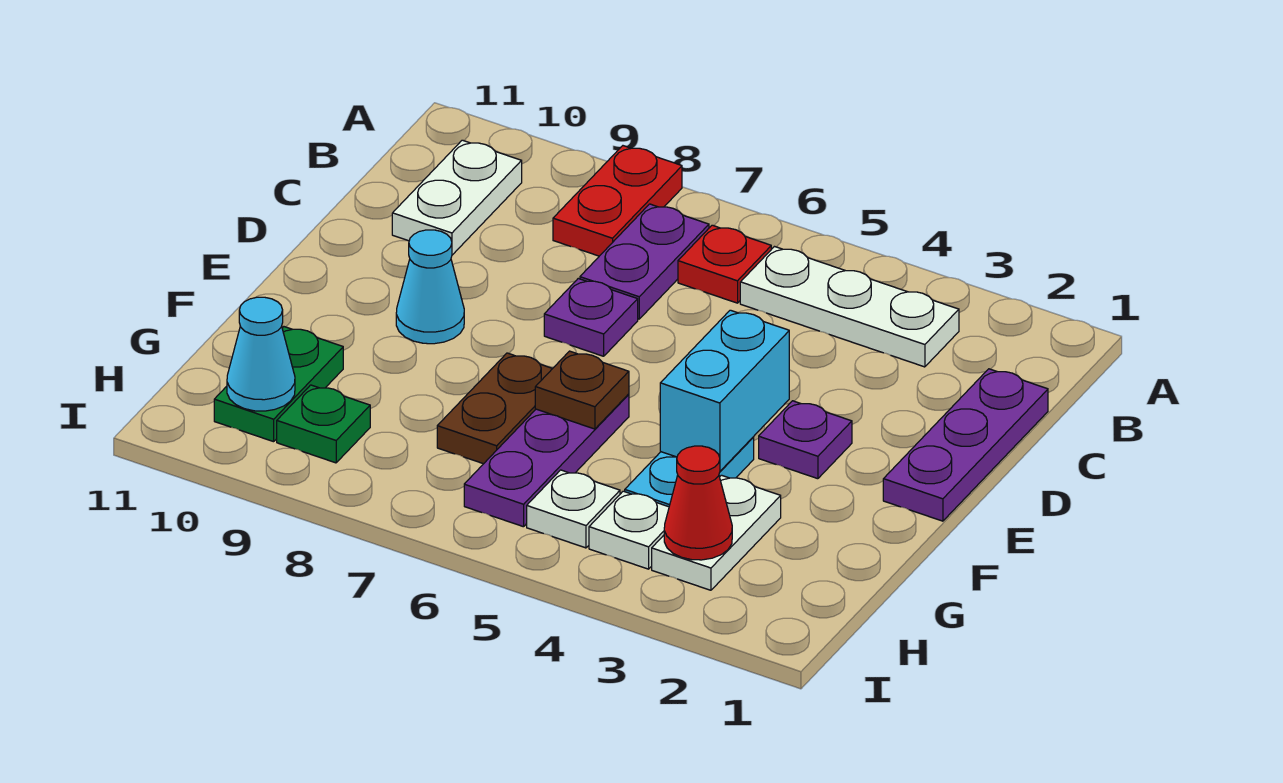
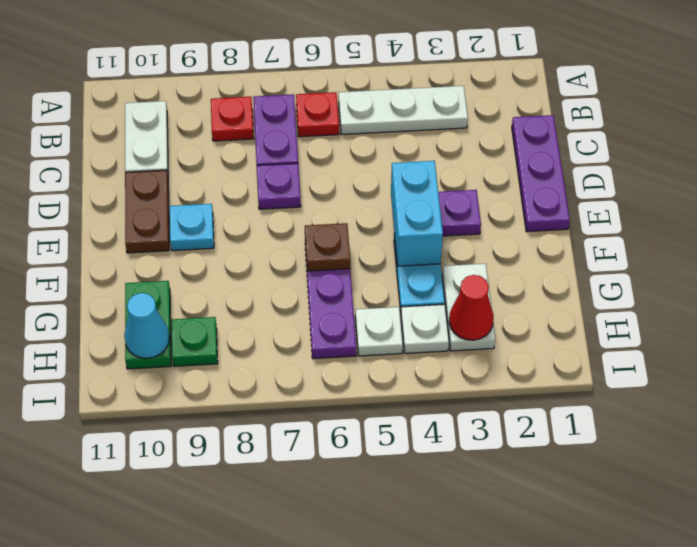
red 1x2 plate [553,146,682,256] -> red 1x1 plate [211,97,254,141]
cyan 1x1 cone [396,230,464,344] -> cyan 1x1 plate [170,204,214,251]
brown 1x2 plate [437,353,553,464] -> brown 1x2 plate moved to [125,170,169,253]

